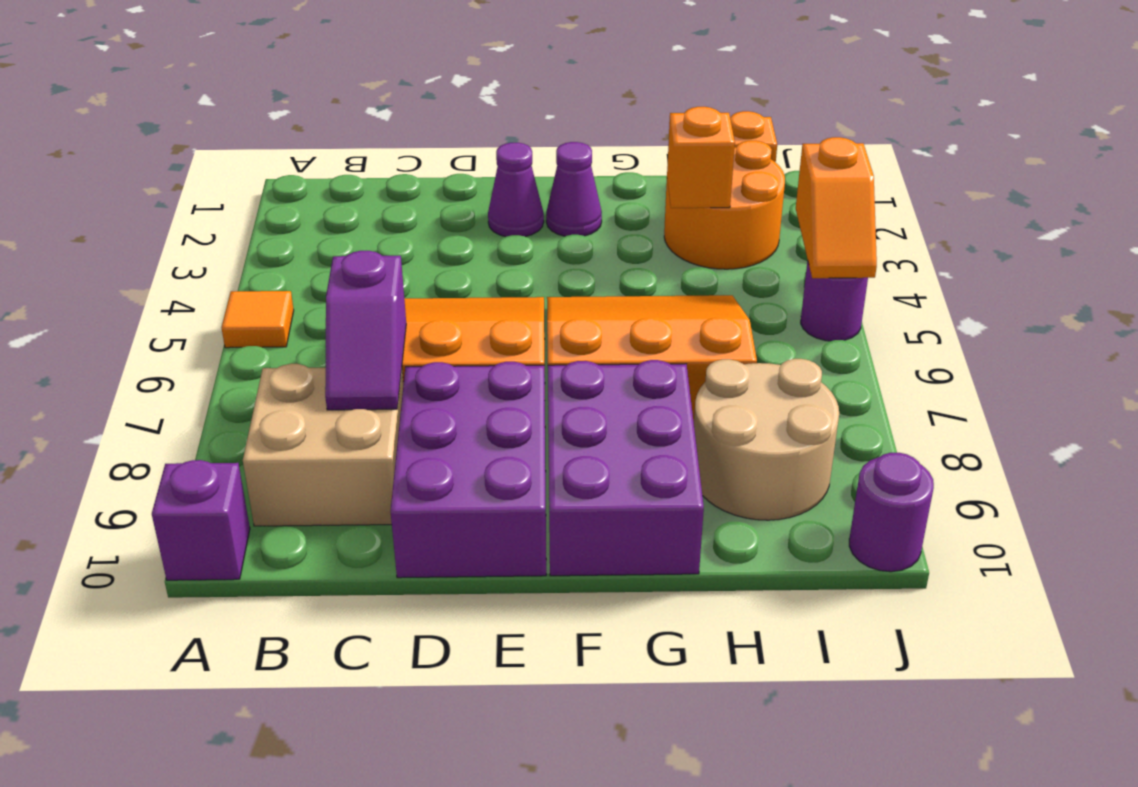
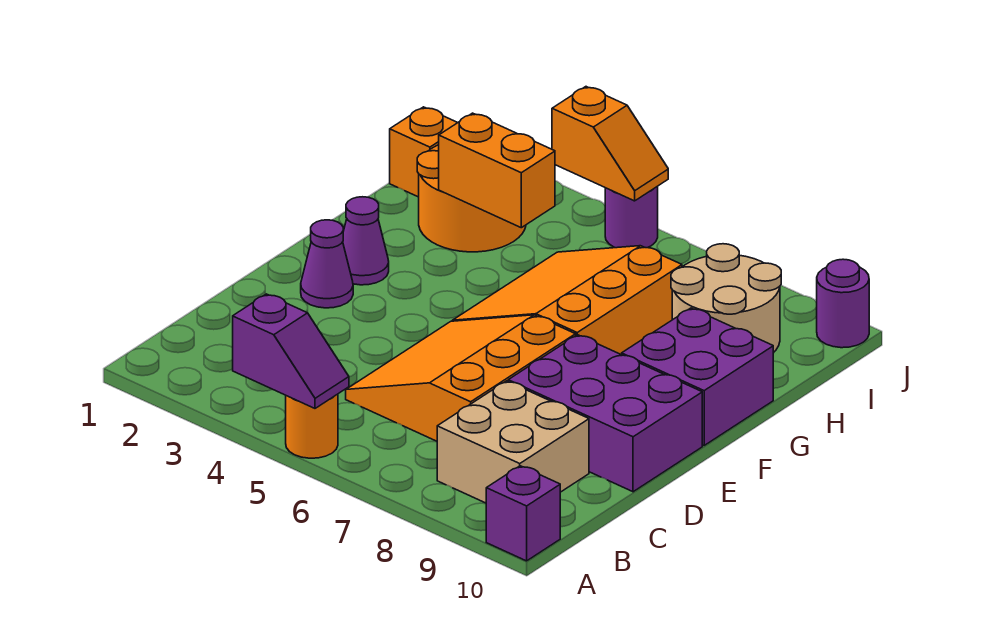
orange 1x1 tile [221,291,294,348] -> orange 1x1 round brick [286,394,338,458]
purple 1x2 slope [325,251,406,410] -> purple 1x2 slope moved to [233,294,349,408]
purple 2x3 brick [548,360,704,576] -> purple 2x2 brick [622,308,773,445]
orange 1x1 brick [667,107,735,208] -> orange 1x2 brick [439,113,555,228]

